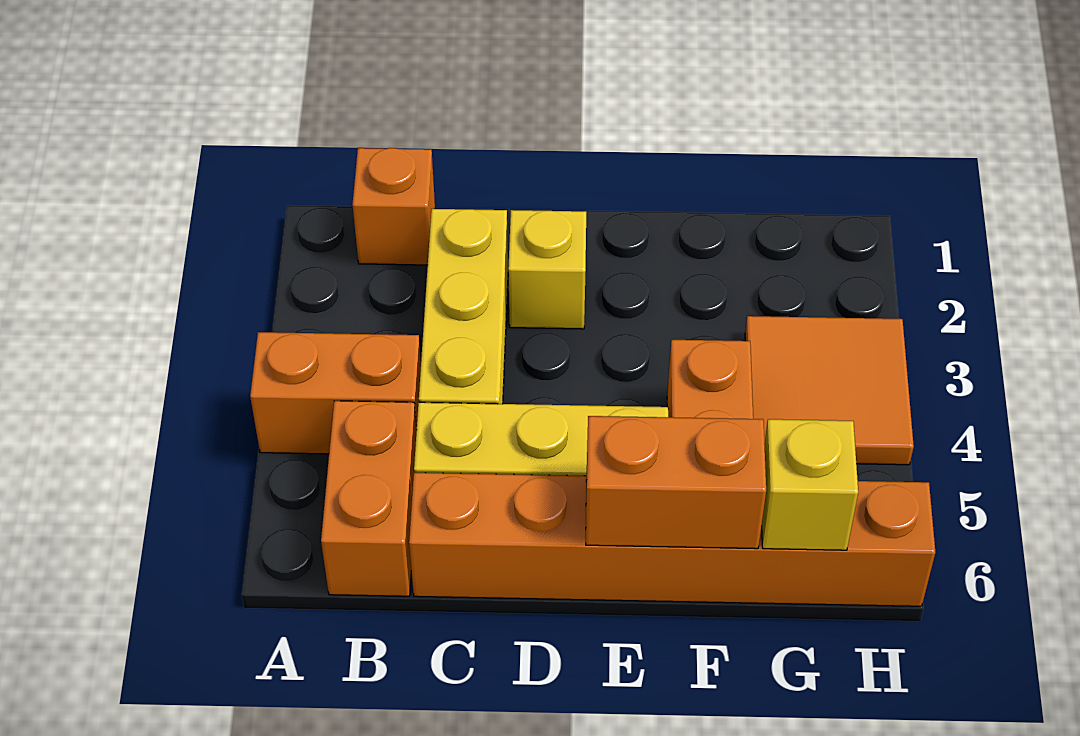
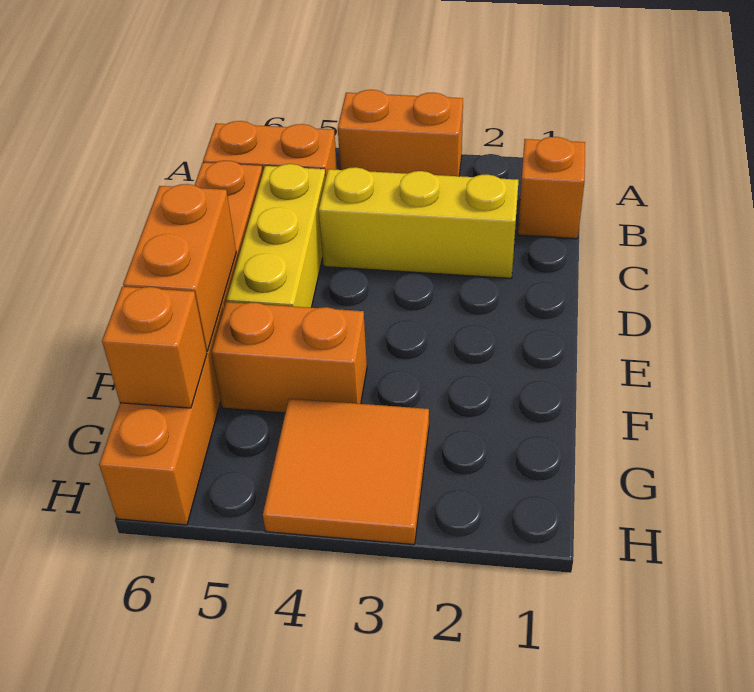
orange 1x2 brick [250,332,421,454] -> orange 1x2 brick turned to [338,90,463,176]
yellow 1x1 brick [508,210,586,329] -> none
yellow 1x1 brick [762,419,858,550] -> orange 1x1 brick [102,287,207,408]

